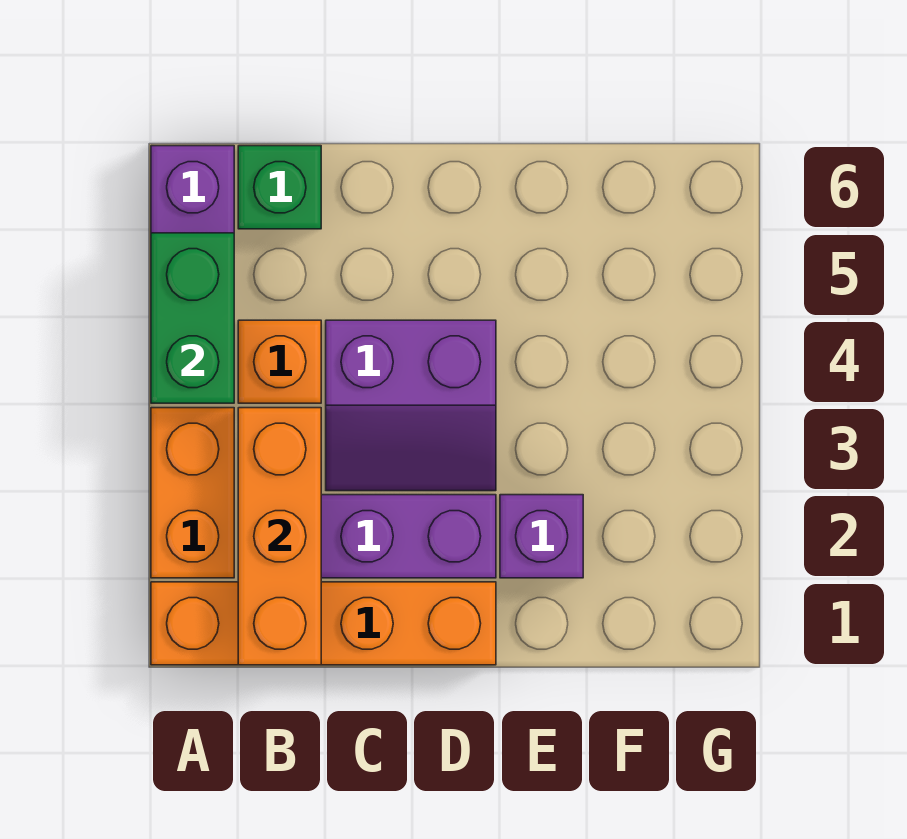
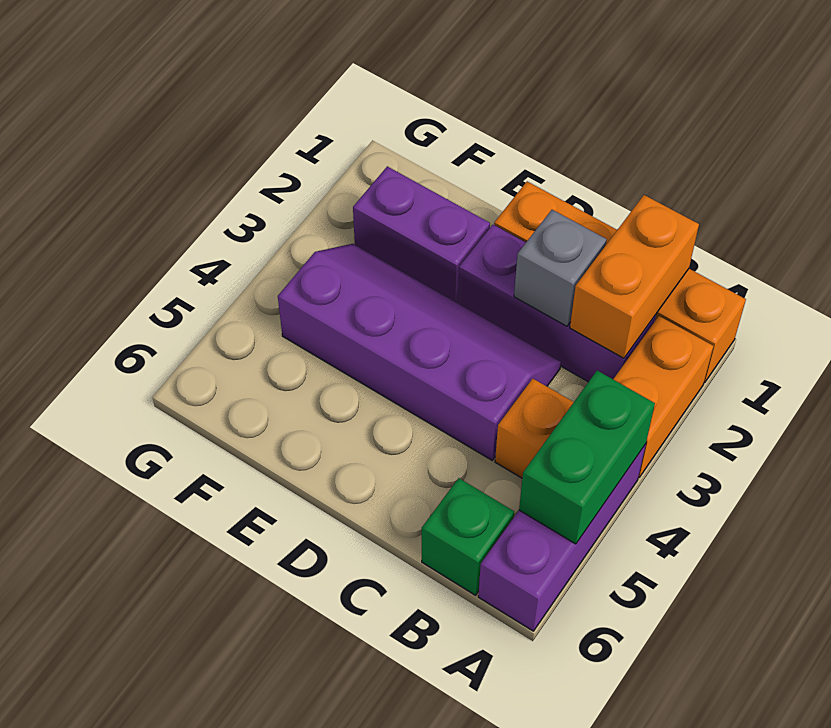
orange 1x3 brick [238,408,321,665] -> orange 1x2 brick [570,195,699,358]
none -> grey 1x1 brick [514,210,606,326]
purple 2x2 slope [326,320,496,491] -> purple 2x4 slope [278,244,561,460]
purple 1x1 brick [500,495,583,578] -> purple 1x2 brick [353,166,490,303]

